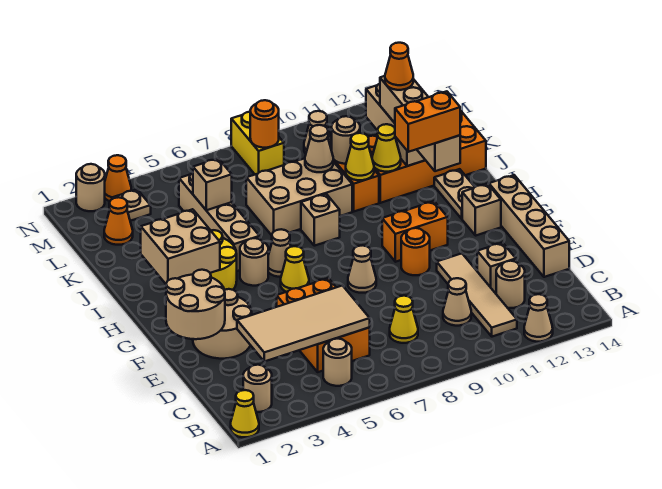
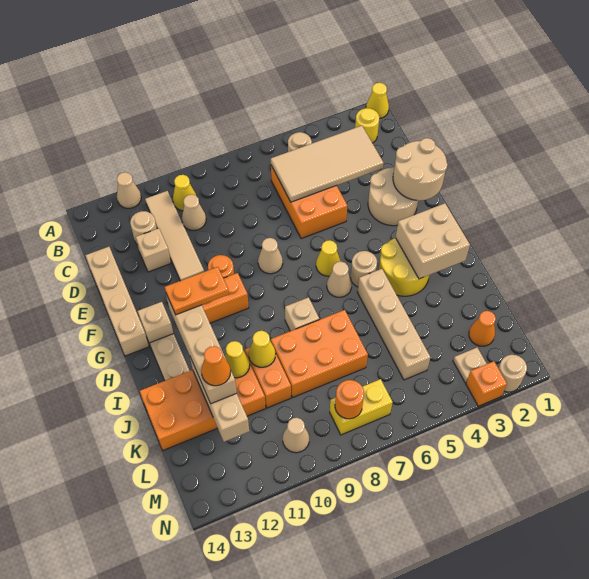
tan 1x1 round brick [243,365,272,412] -> yellow 1x1 round brick [355,108,379,143]
yellow 1x1 cone [390,296,418,343] -> yellow 1x1 cone moved to [173,175,196,211]
orange 1x2 brick [395,91,460,152] -> orange 1x2 plate [165,267,229,315]
tan 2x3 brick [246,158,352,235] -> orange 2x3 brick [271,310,368,398]
tan 1x1 brick [193,158,232,210] -> none
tan 1x1 cone [305,125,333,172] -> none
tan 1x1 round brick [332,116,360,164] -> none
yellow 1x2 brick [231,112,284,174] -> yellow 1x2 brick turned to [330,379,393,435]
orange 1x1 cone [105,155,131,201] -> orange 1x1 brick [466,361,507,406]

